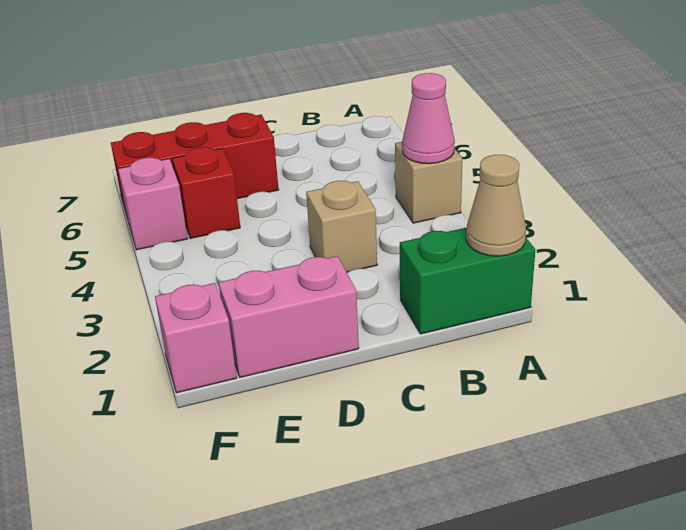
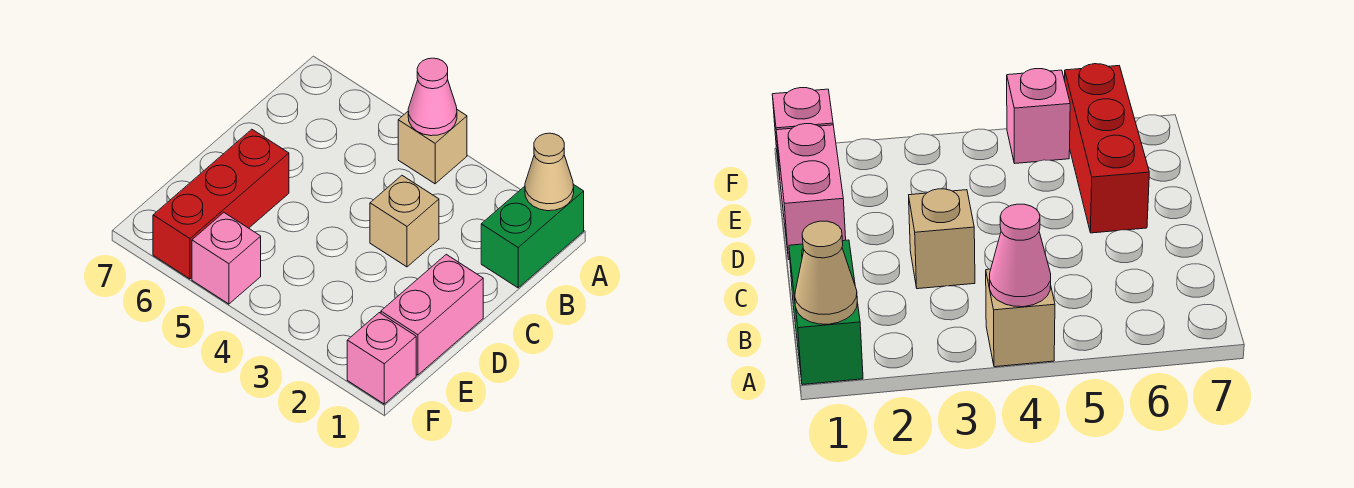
red 1x1 brick [172,147,240,239] -> none

